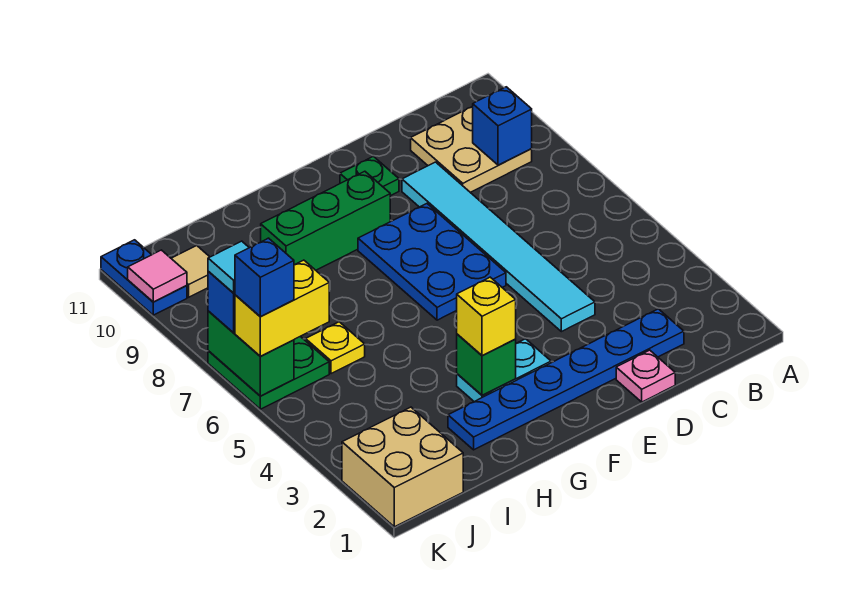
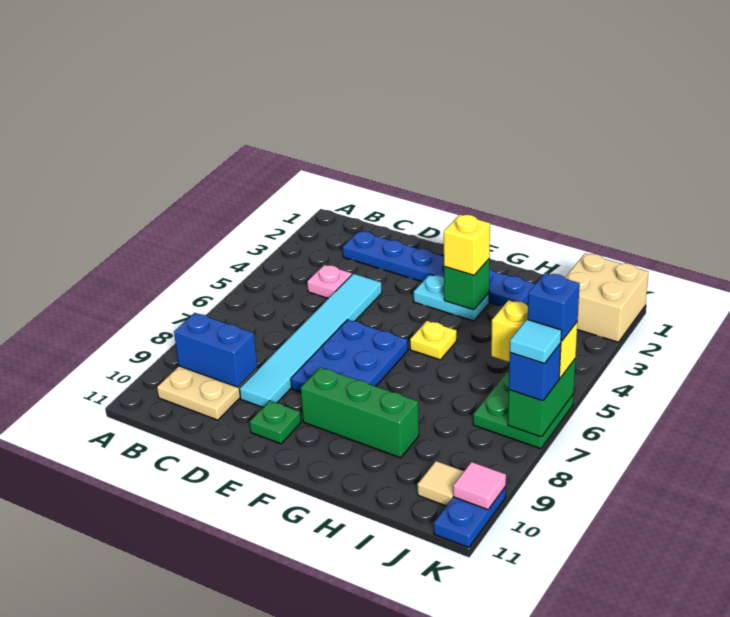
blue 1x1 brick [473,87,532,165] -> blue 1x2 brick [174,313,257,387]
pink 1x1 plate [616,350,675,402] -> pink 1x1 plate moved to [307,265,352,298]
yellow 1x1 plate [306,322,365,374] -> yellow 1x1 plate moved to [410,321,457,360]

